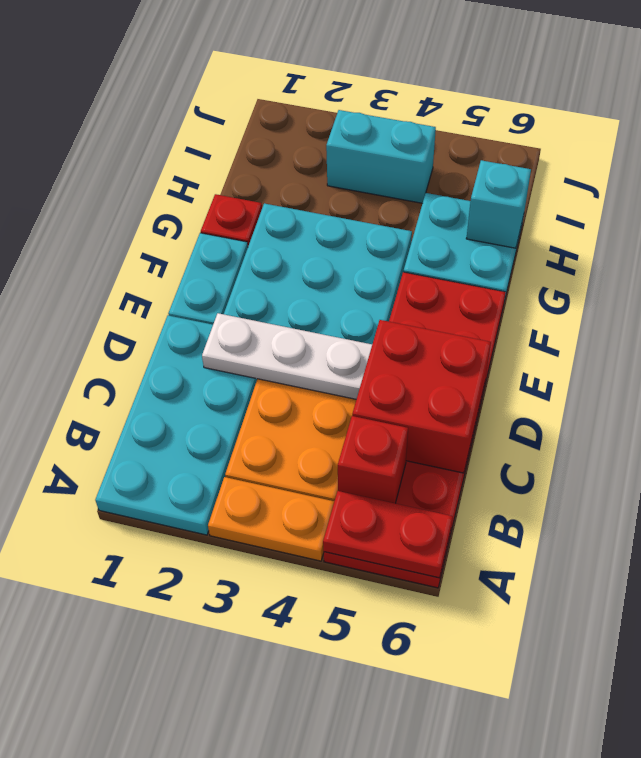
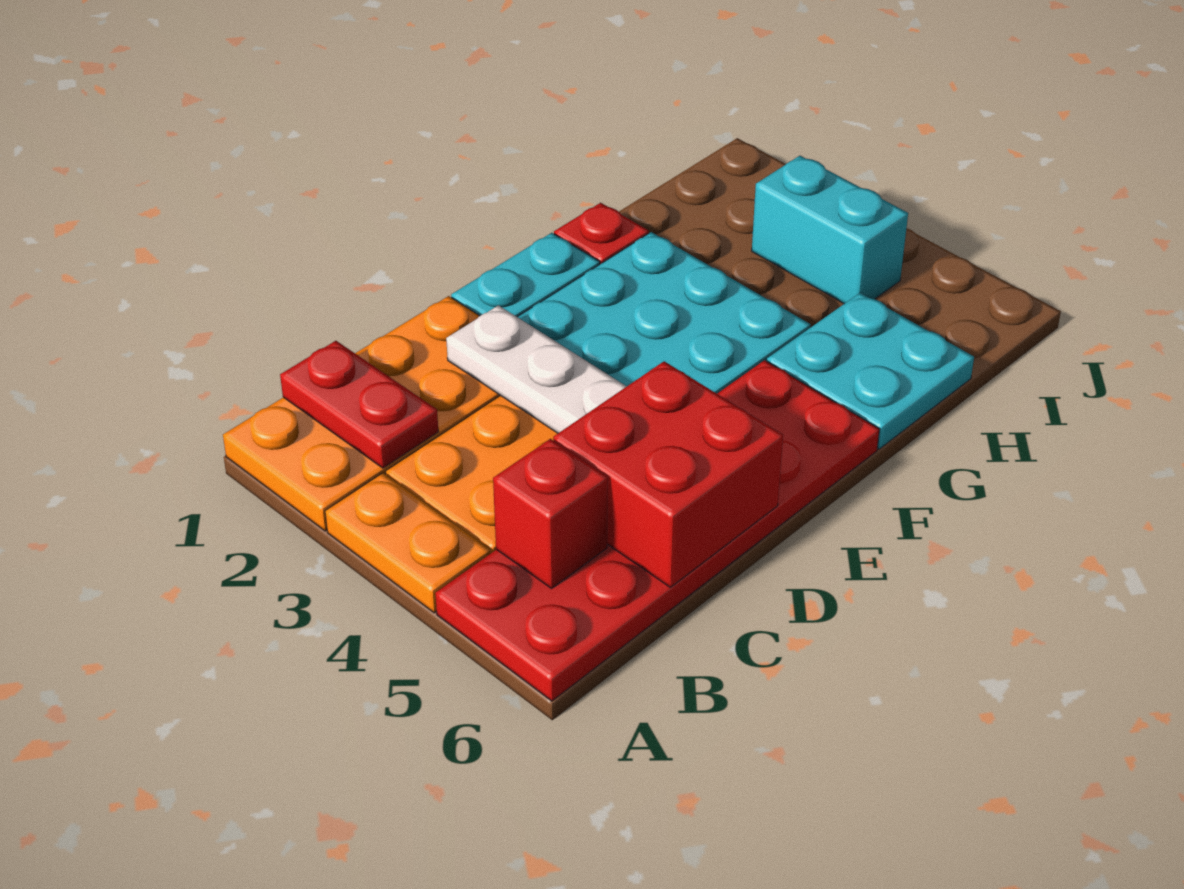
cyan 2x4 plate [95,315,257,535] -> orange 2x4 plate [223,296,500,531]
red 1x2 plate [323,491,453,578] -> red 1x2 plate moved to [280,341,438,468]
cyan 1x1 brick [466,160,531,248] -> none

